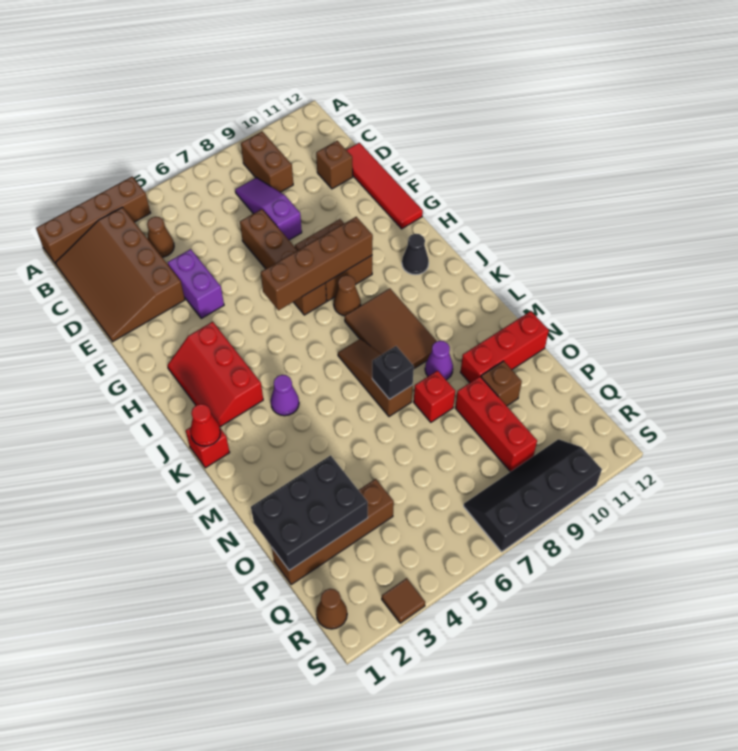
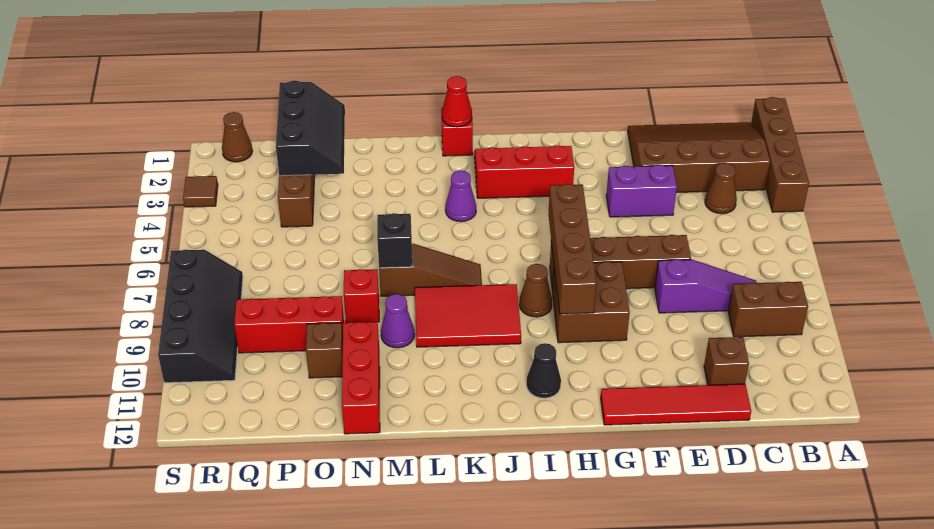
brown 2x3 tile [345,288,437,368] -> red 2x3 tile [415,284,521,347]
black 2x3 brick [251,455,368,570] -> black 2x3 slope [276,81,345,176]

